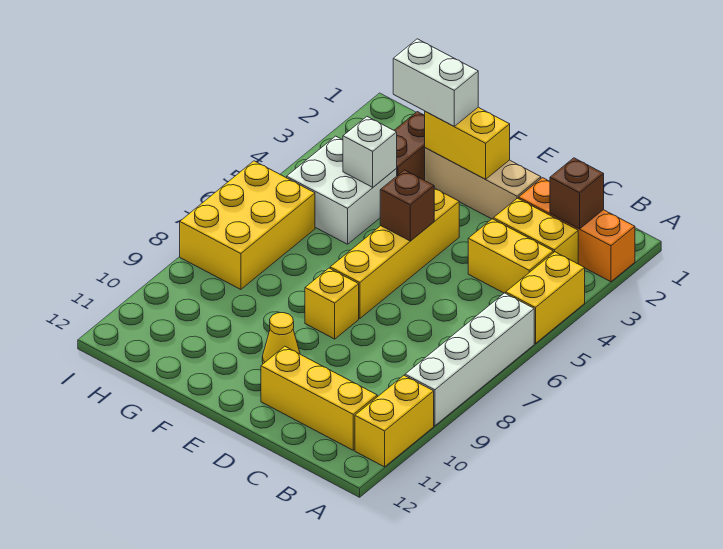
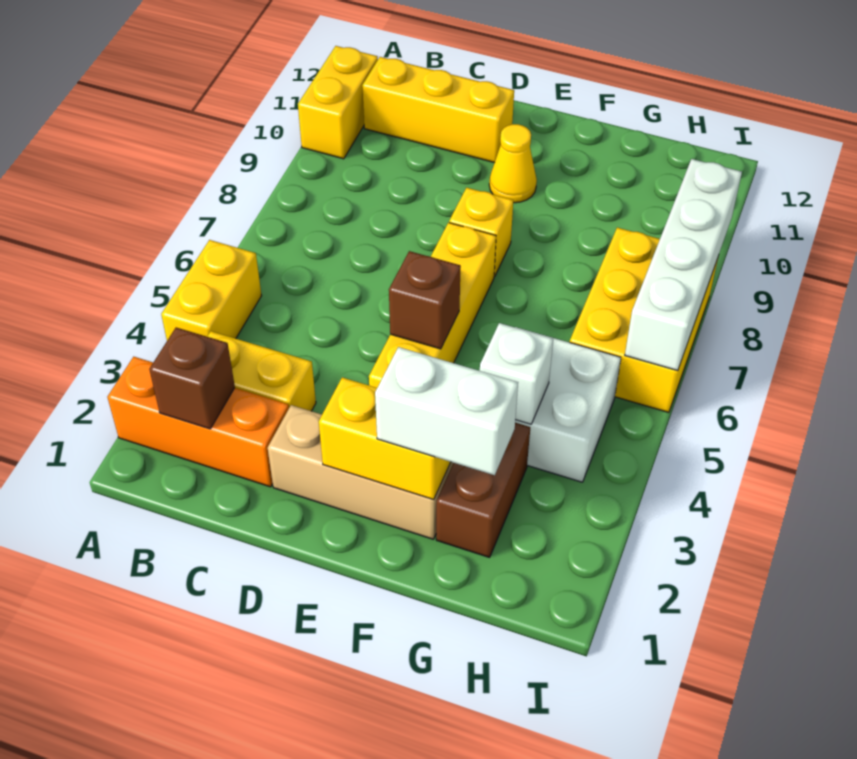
white 1x4 brick [405,293,534,426] -> white 1x4 brick moved to [625,159,742,371]
yellow 1x2 brick [468,219,553,293] -> none

